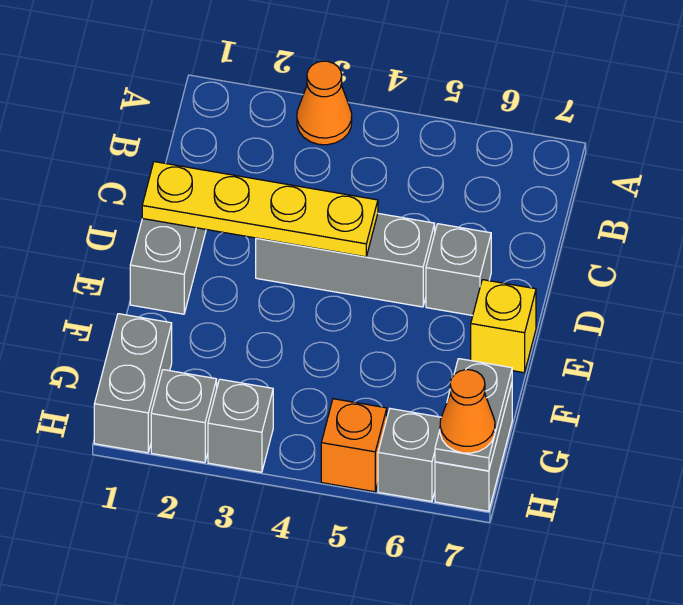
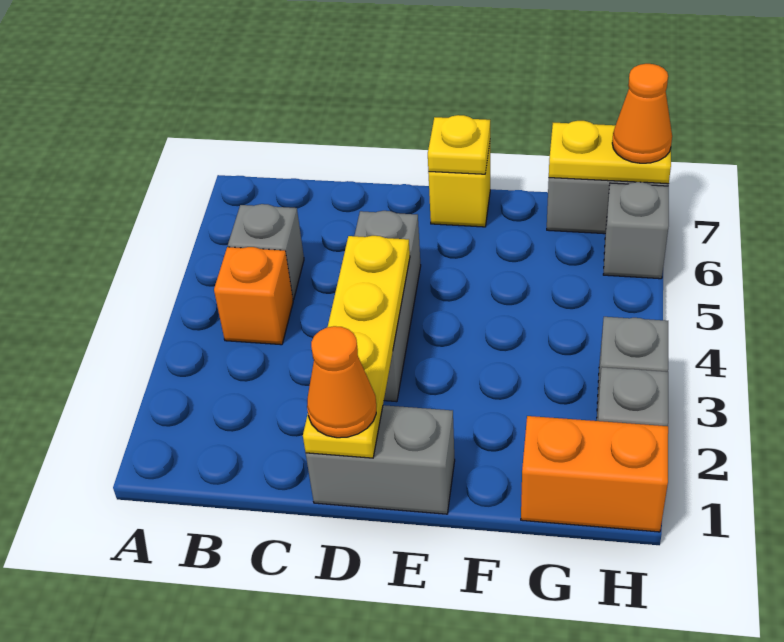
orange 1x1 cone [297,61,352,145] -> orange 1x1 cone moved to [307,326,376,438]
grey 1x1 brick [426,224,491,316] -> grey 1x1 brick moved to [228,204,304,300]
none -> yellow 1x1 plate [428,115,490,174]
grey 1x2 brick [94,314,172,453] -> orange 1x2 brick [521,416,668,532]
grey 1x2 plate [435,359,512,471] -> yellow 1x2 plate [549,121,671,184]
orange 1x1 brick [321,399,387,492] -> orange 1x1 brick moved to [214,247,293,345]

